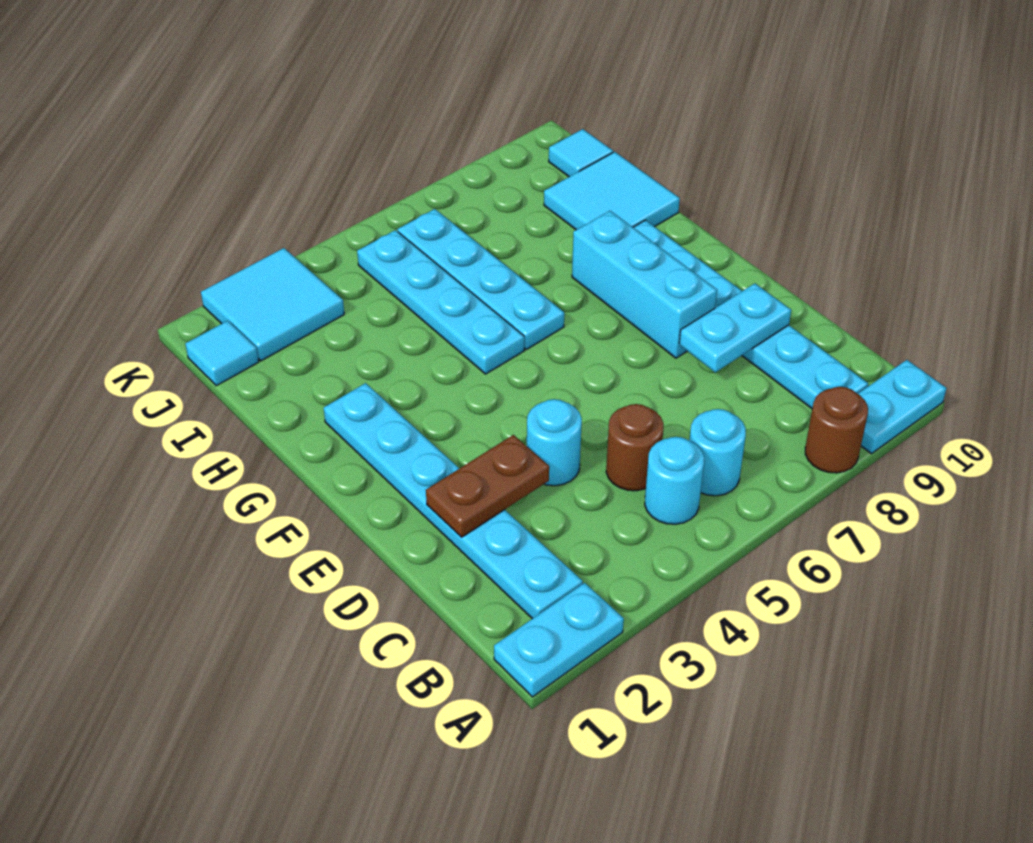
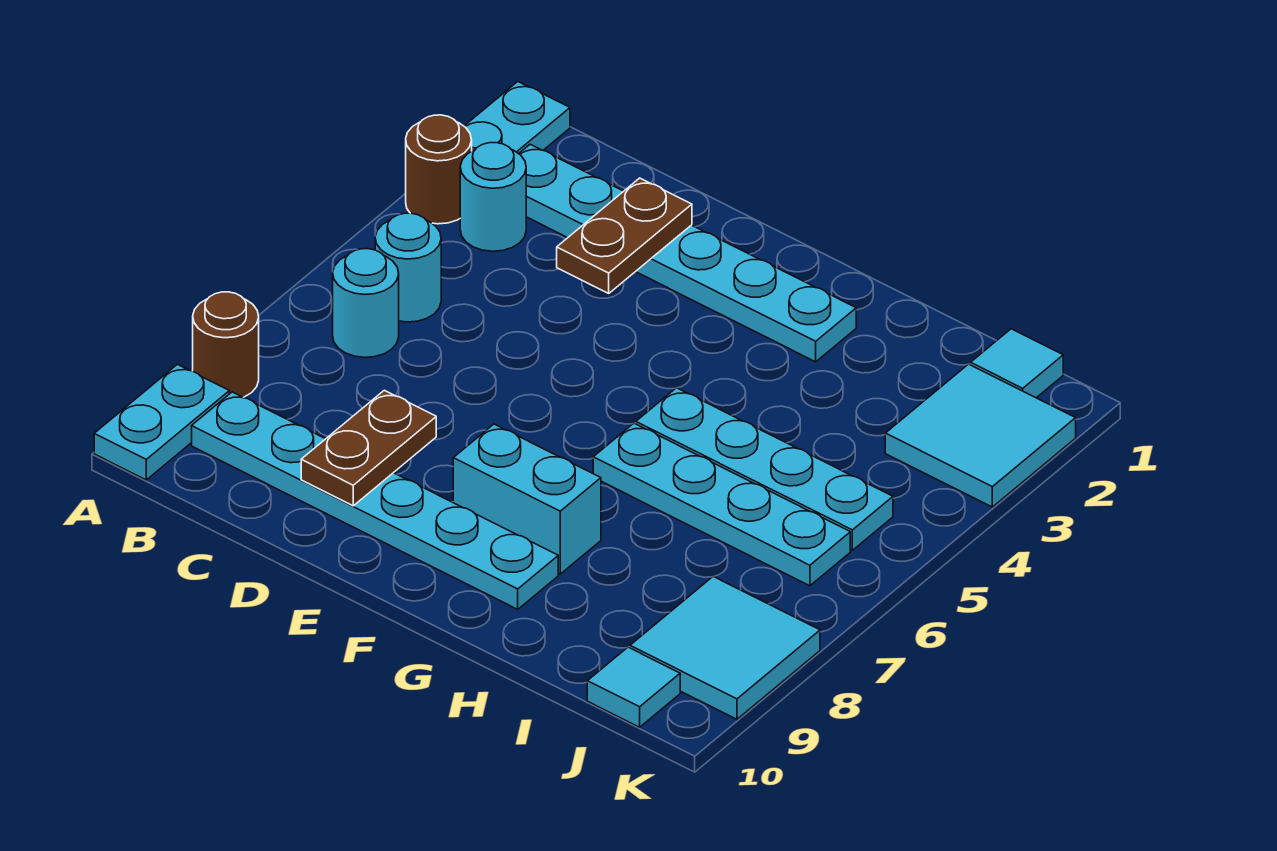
brown 1x1 round brick [606,404,664,491] -> brown 1x1 round brick moved to [406,115,472,224]
cyan 1x1 round brick [527,399,582,486] -> cyan 1x1 round brick moved to [460,143,526,251]
cyan 1x2 plate [679,284,791,372] -> brown 1x2 plate [301,390,436,506]
cyan 1x3 brick [572,211,717,358] -> cyan 1x2 brick [453,424,601,574]
cyan 2x2 tile [544,152,680,230] -> cyan 2x2 tile moved to [630,576,820,719]

